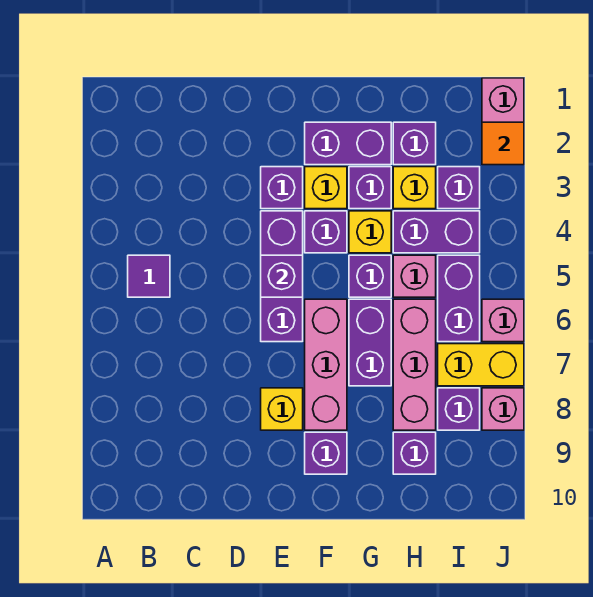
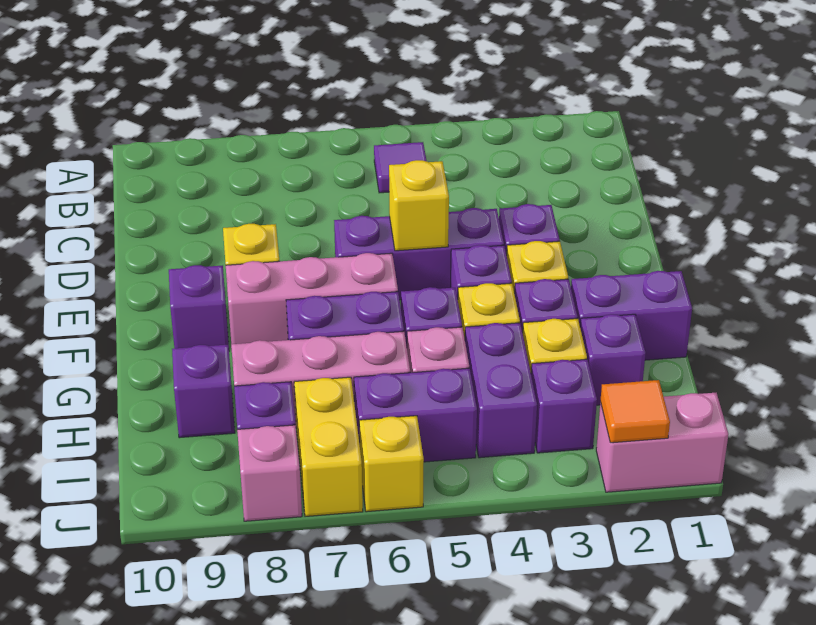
purple 1x1 brick [261,255,303,297] -> yellow 1x1 brick [389,160,449,251]
purple 1x2 brick [305,122,391,165] -> purple 1x2 brick turned to [571,271,692,360]
pink 1x1 brick [482,299,524,342] -> yellow 1x1 brick [359,416,424,512]

